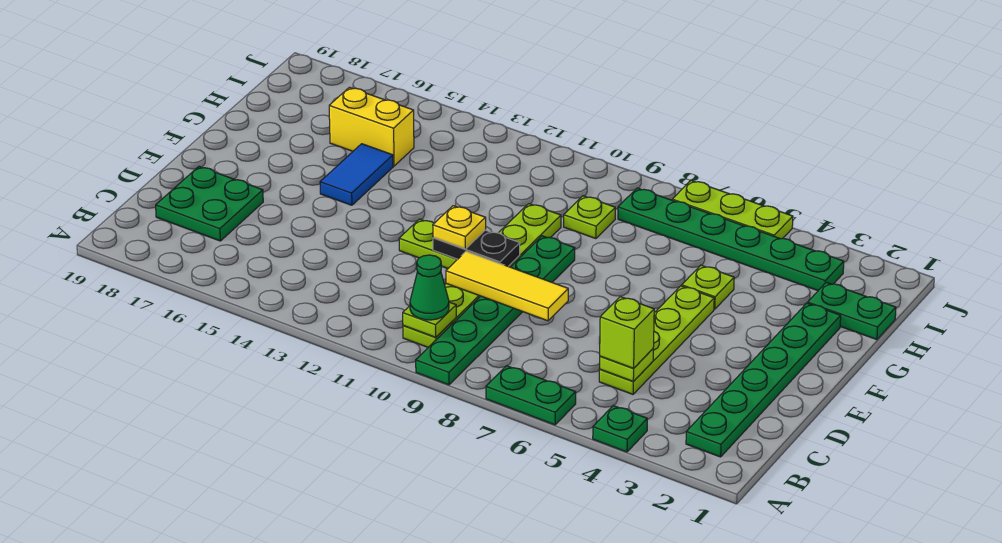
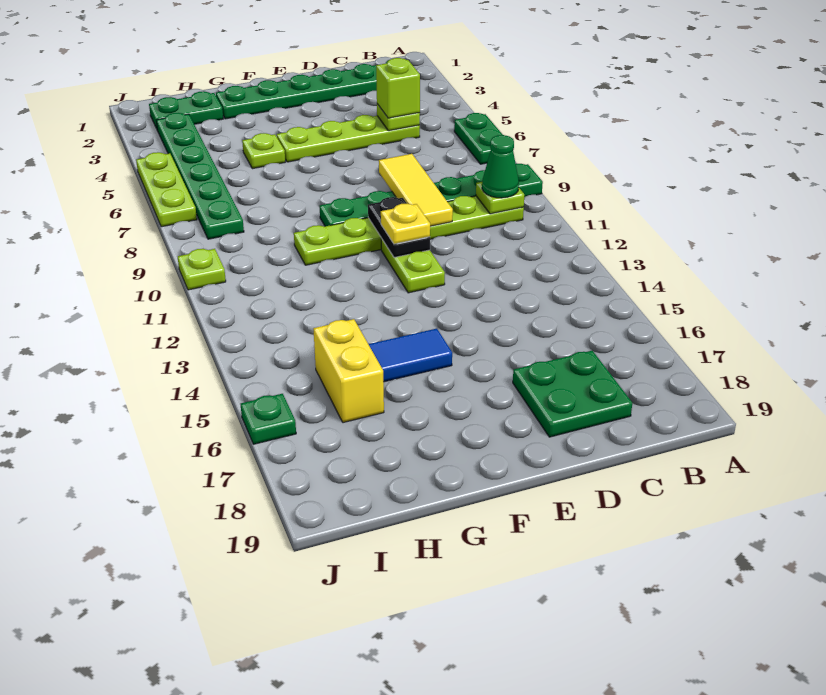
green 1x1 plate [593,406,647,452] -> green 1x1 plate moved to [241,394,296,444]
green 1x2 plate [808,282,896,340] -> green 1x2 plate turned to [149,91,223,131]
lime 1x1 plate [564,196,615,239] -> lime 1x1 plate moved to [178,249,226,290]

